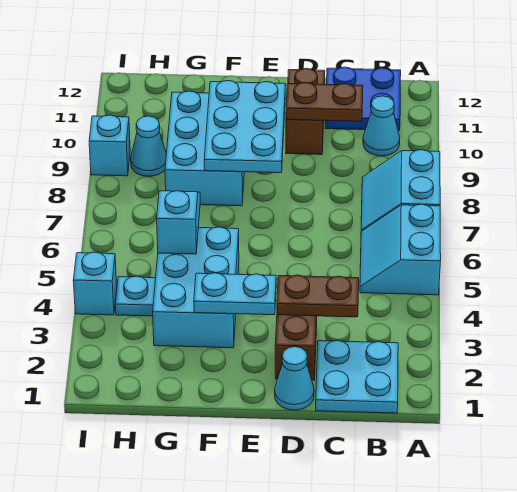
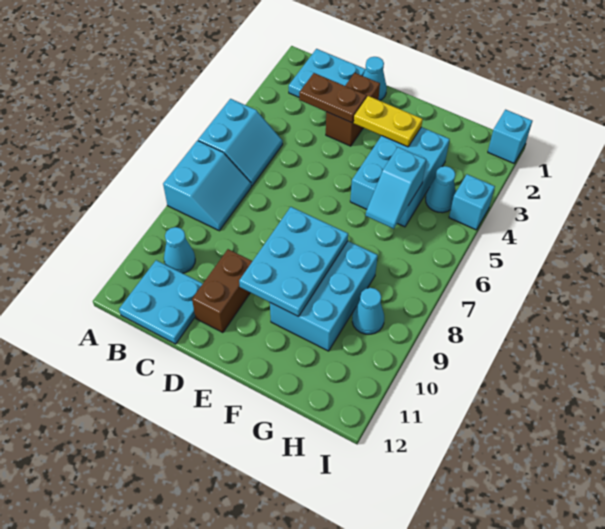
blue 2x2 plate [325,67,401,131] -> cyan 2x2 plate [119,260,203,344]
brown 1x2 plate [286,82,363,121] -> none
cyan 1x2 plate [194,273,276,315] -> yellow 1x2 plate [353,96,423,147]
cyan 1x1 plate [115,276,156,316] -> cyan 1x1 cone [426,166,456,213]
cyan 1x1 brick [89,115,130,176] -> cyan 1x1 brick moved to [488,110,532,163]

